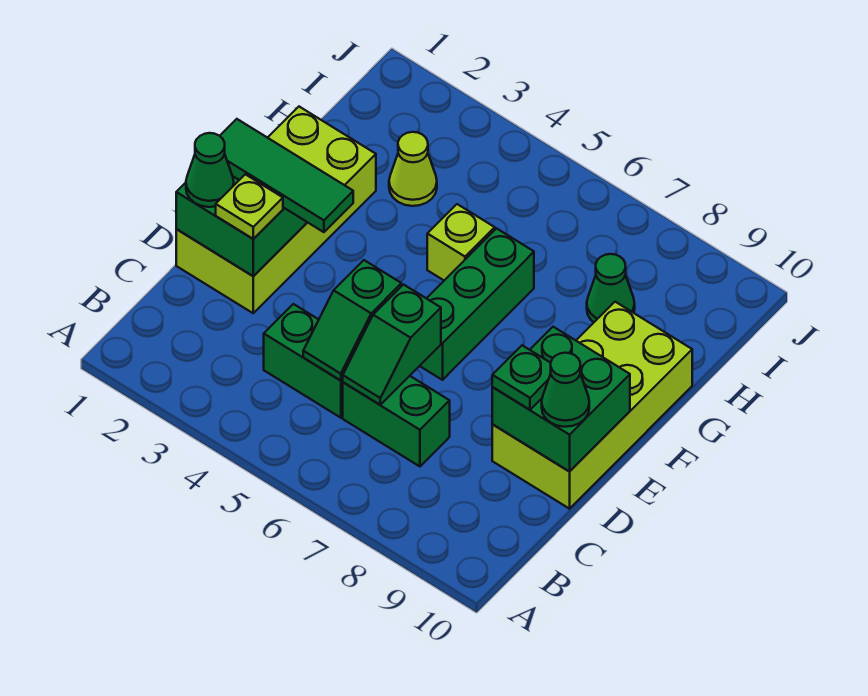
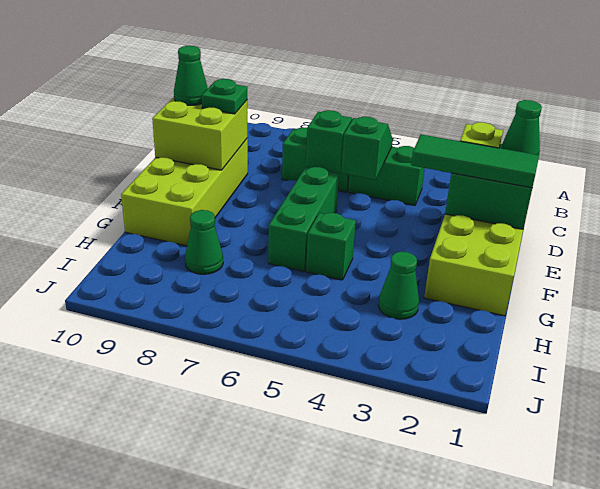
green 2x2 brick [492,327,630,472] -> lime 2x2 brick [152,97,248,170]
lime 1x1 brick [427,204,495,280] -> green 1x1 brick [306,213,356,280]
lime 1x1 cone [389,132,437,206] -> green 1x1 cone [378,252,419,319]

